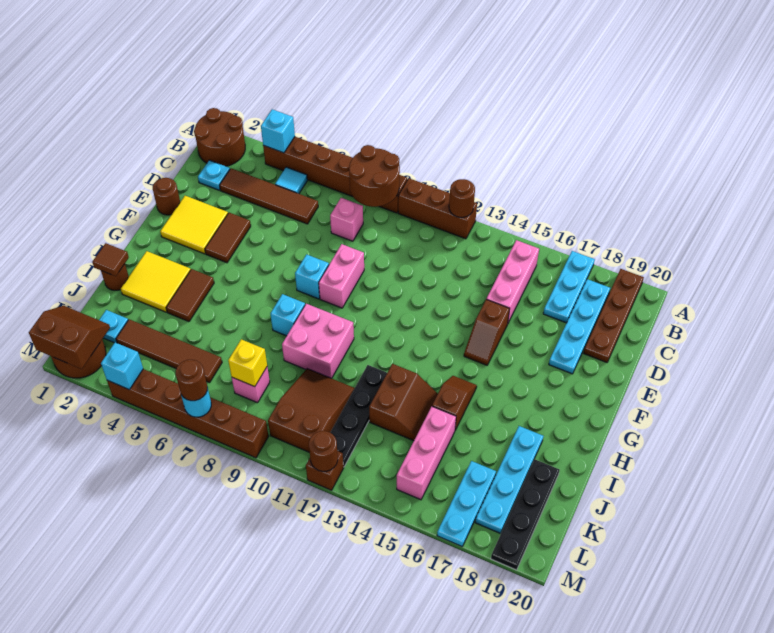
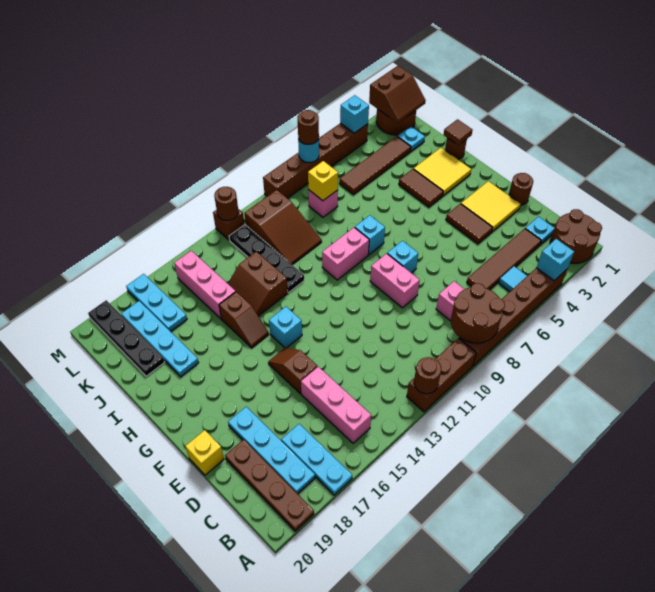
none -> yellow 1x1 brick [185,430,224,475]
none -> cyan 1x1 brick [269,307,302,348]
pink 2x2 brick [282,304,354,378] -> pink 1x2 brick [322,227,369,280]

